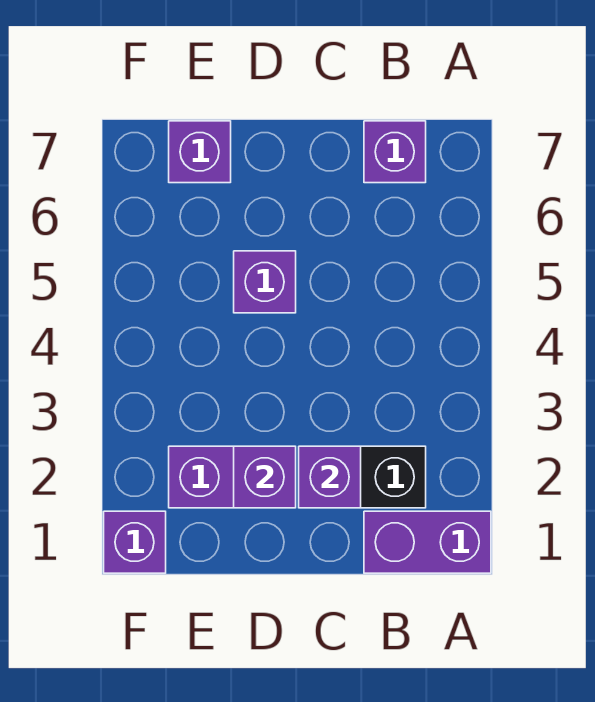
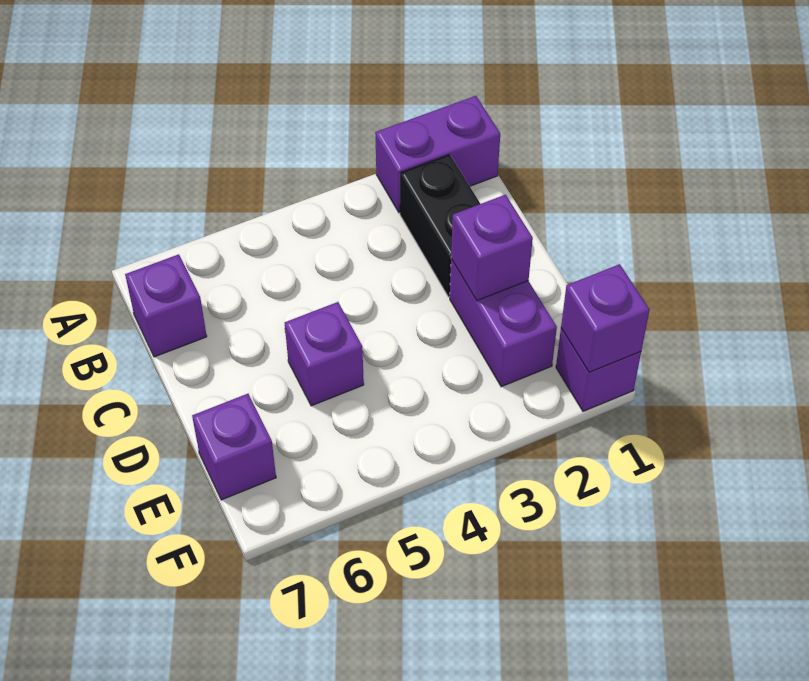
purple 1x2 brick [364,511,491,573] -> purple 1x2 brick turned to [375,96,500,213]
purple 1x1 brick [299,446,361,508] -> purple 1x1 brick moved to [561,264,650,372]

